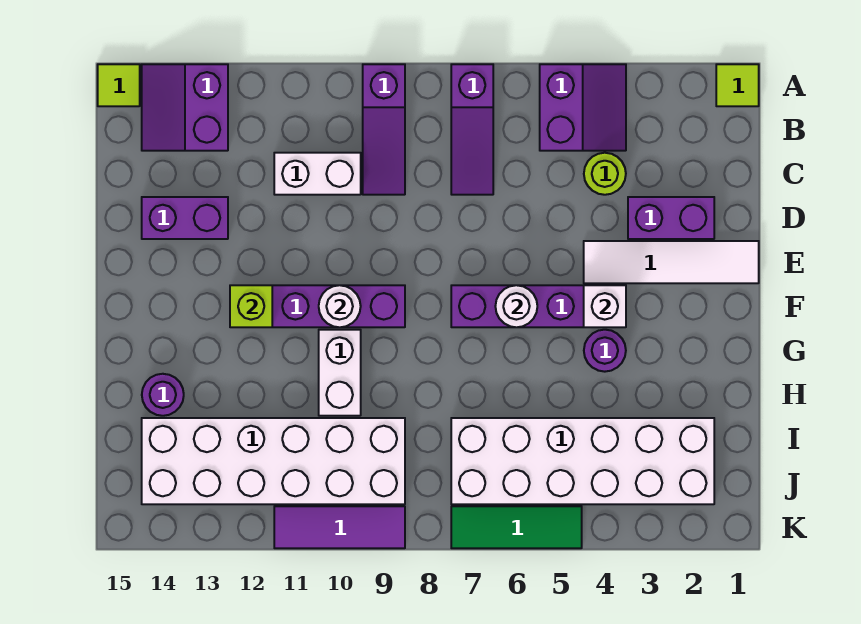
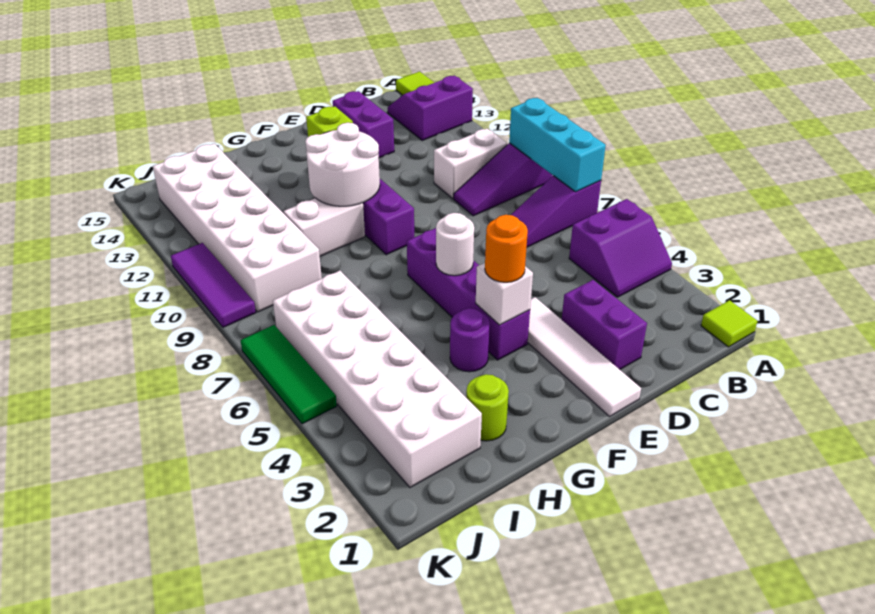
none -> cyan 1x3 brick [509,98,606,192]
lime 1x1 round brick [584,153,626,195] -> lime 1x1 round brick moved to [466,374,509,441]
white 1x2 brick [274,153,361,195] -> white 1x2 brick turned to [434,129,507,199]
none -> orange 1x1 round brick [485,215,528,282]
white 1x1 round brick [319,285,361,327] -> white 2x2 round brick [305,123,380,206]
purple 1x1 round brick [142,374,184,416] -> none

